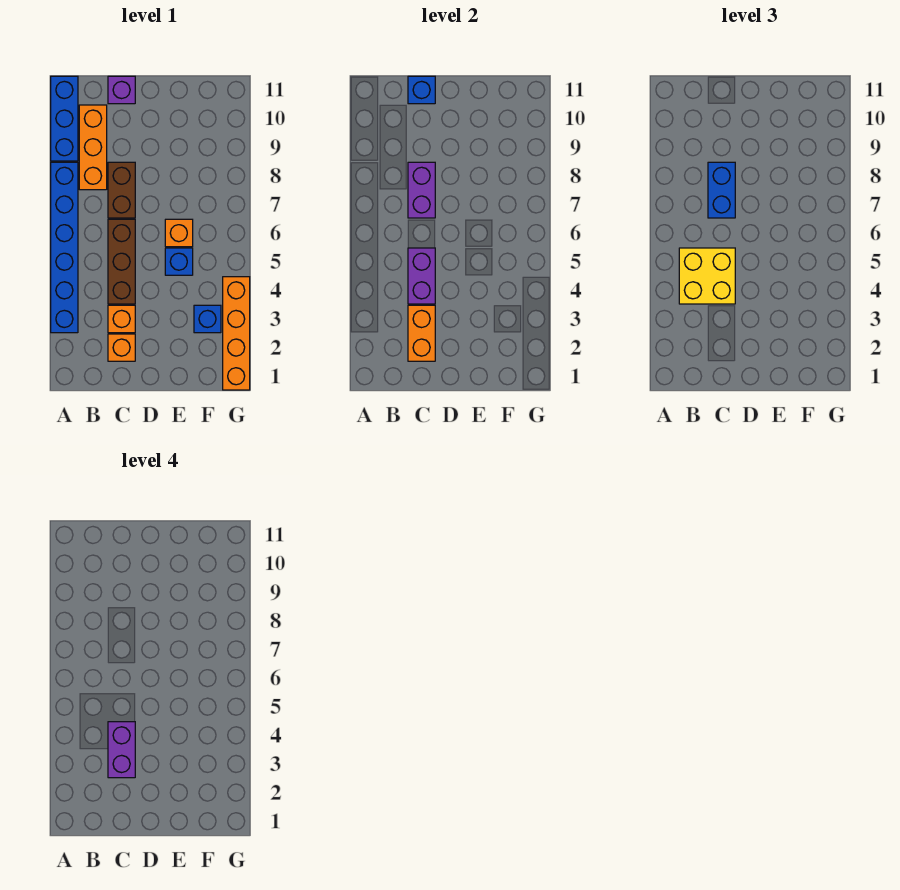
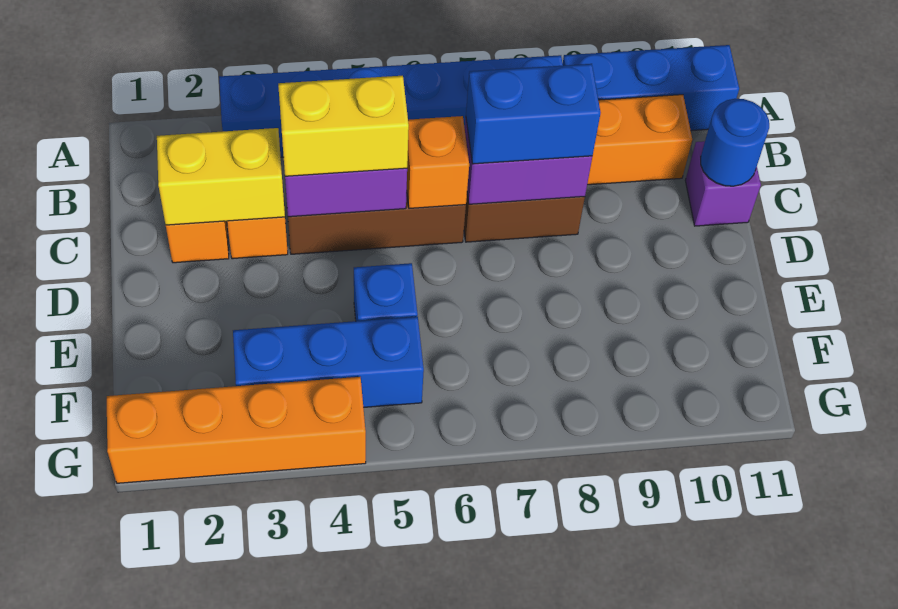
yellow 2x2 brick [679,248,735,304] -> yellow 1x2 brick [278,76,409,176]
orange 1x2 brick [408,305,435,361] -> yellow 1x2 brick [157,128,285,225]
purple 1x2 brick [108,722,135,778] -> none
blue 1x1 brick [408,76,435,104] -> blue 1x1 round brick [701,99,769,186]
orange 1x1 brick [165,219,193,247] -> orange 1x1 brick moved to [407,116,469,208]
blue 1x1 brick [194,305,221,333] -> blue 1x3 brick [233,317,424,407]

